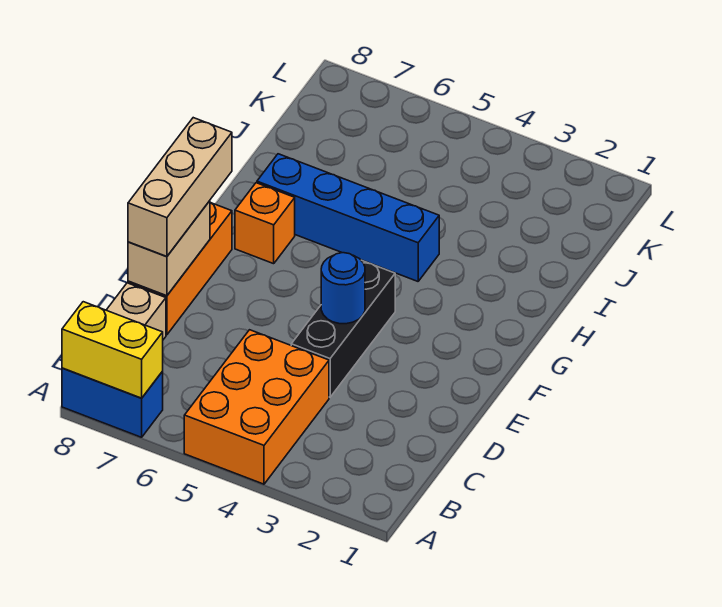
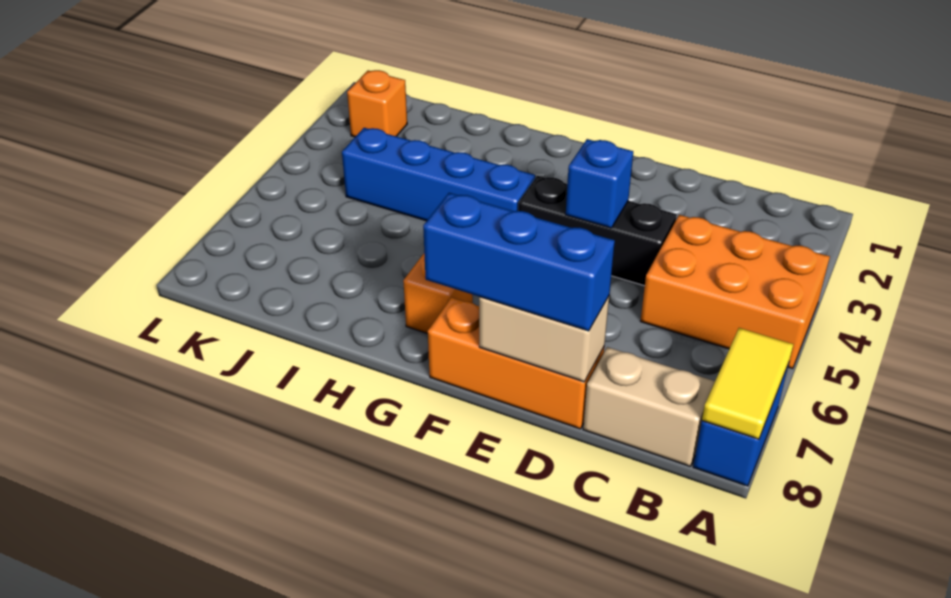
yellow 1x2 brick [62,302,163,398] -> yellow 1x2 tile [702,328,793,439]
tan 1x3 brick [128,118,232,256] -> blue 1x3 brick [423,193,615,331]
blue 1x1 round brick [321,253,365,324] -> blue 1x1 brick [566,139,633,228]
blue 1x4 brick [257,154,439,281] -> blue 1x4 brick turned to [342,128,535,221]
none -> orange 1x1 brick [347,70,407,137]

